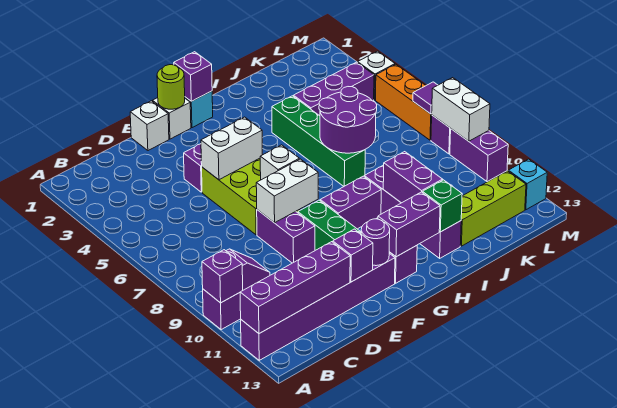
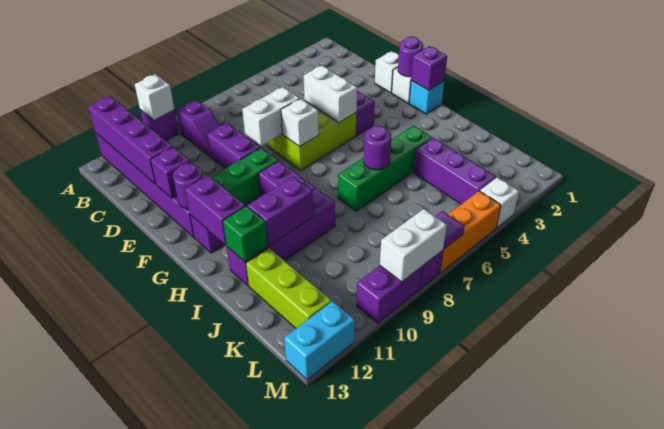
purple 1x1 brick [202,250,243,303] -> white 1x1 brick [135,74,174,120]
purple 1x2 brick [257,210,315,263] -> purple 1x2 brick turned to [208,123,260,169]
white 1x2 brick [256,159,318,223] -> white 1x2 brick turned to [242,87,300,146]
lime 1x1 round brick [157,65,185,109] -> purple 1x1 round brick [398,37,423,77]
purple 2x2 round brick [319,87,377,153] -> purple 1x1 round brick [364,126,391,170]
cyan 1x1 brick [508,159,547,210] -> cyan 1x2 brick [284,301,355,380]

